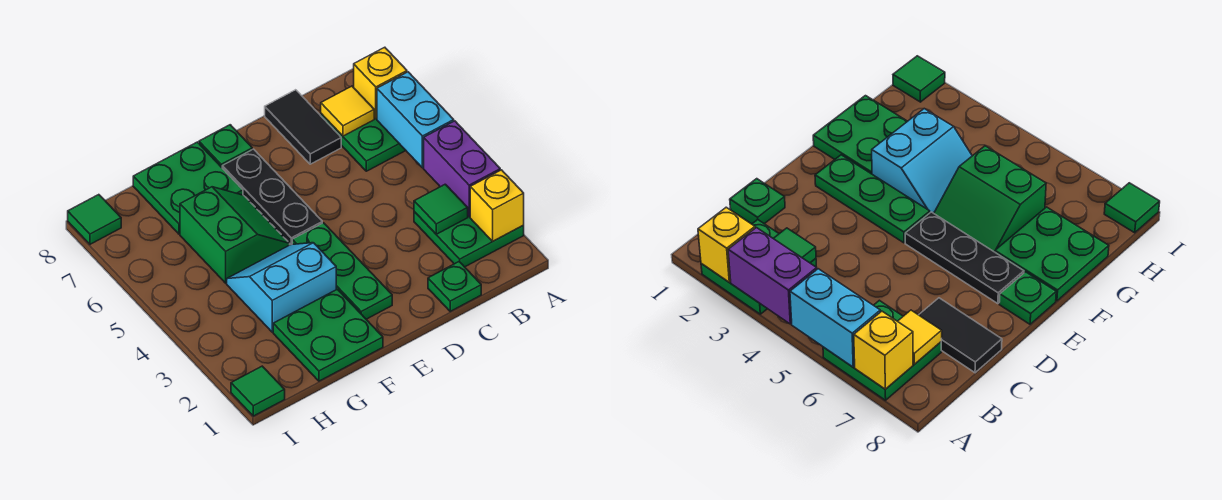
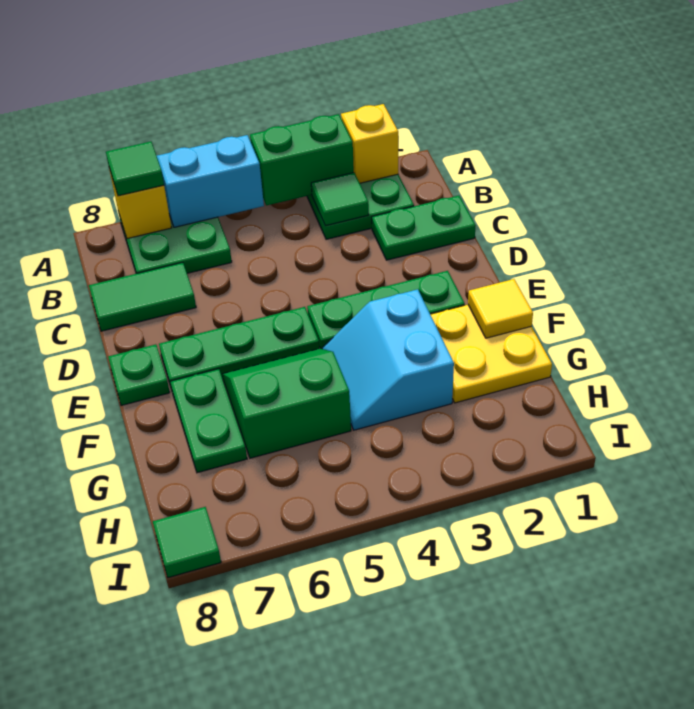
purple 1x2 brick [424,121,500,217] -> green 1x2 brick [250,114,354,206]
yellow 1x1 tile [321,86,374,136] -> yellow 1x1 tile moved to [468,279,533,338]
green 1x1 plate [428,262,481,311] -> green 1x2 plate [372,196,476,260]
black 1x2 tile [265,90,341,164] -> green 1x2 tile [89,263,196,331]
black 1x3 plate [222,149,322,245] -> green 1x3 plate [159,307,319,389]
green 2x2 plate [273,289,383,381] -> yellow 2x2 plate [430,305,552,403]
green 2x2 plate [133,142,243,234] -> green 1x2 plate [170,369,247,473]
green 1x1 tile [231,366,285,416] -> green 1x1 tile moved to [106,141,164,196]

